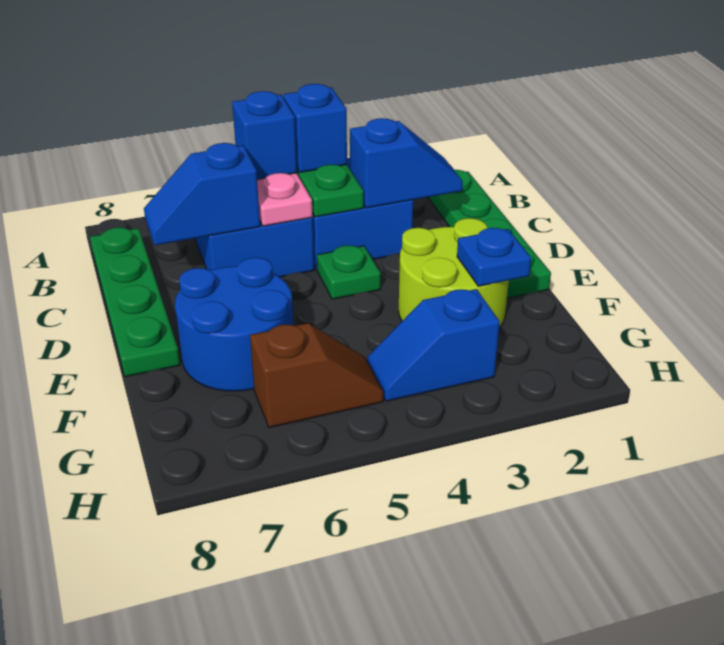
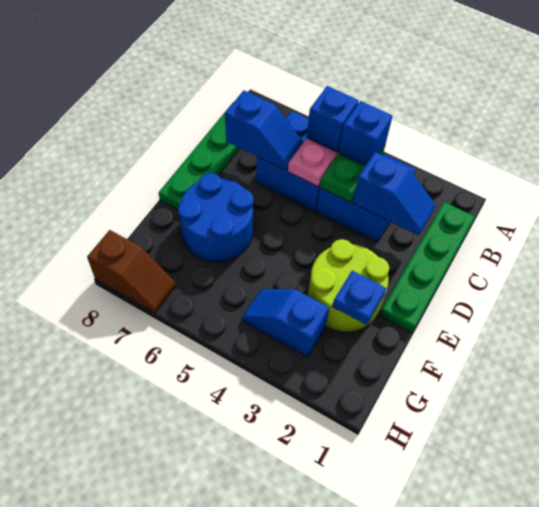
blue 1x2 slope [144,143,260,245] -> blue 1x2 slope turned to [225,91,303,171]
green 1x1 plate [317,245,381,299] -> none
brown 1x2 slope [250,323,384,428] -> brown 1x2 slope moved to [87,230,176,313]

